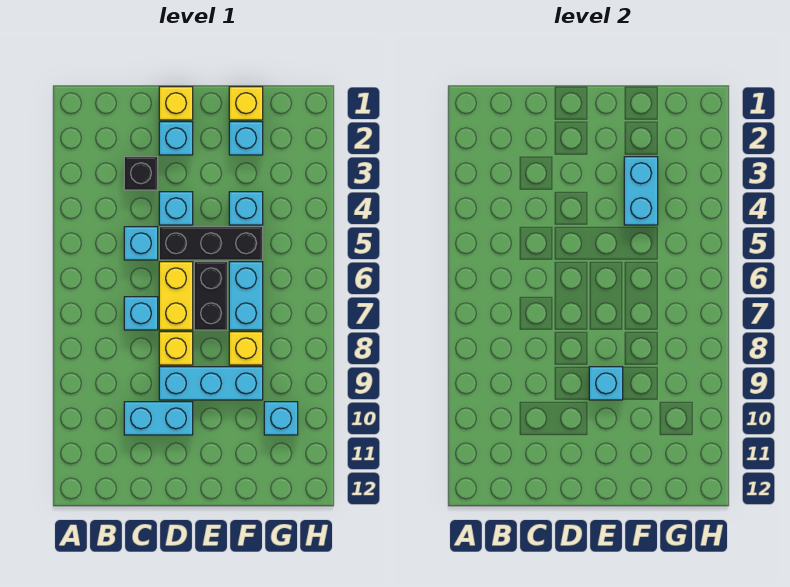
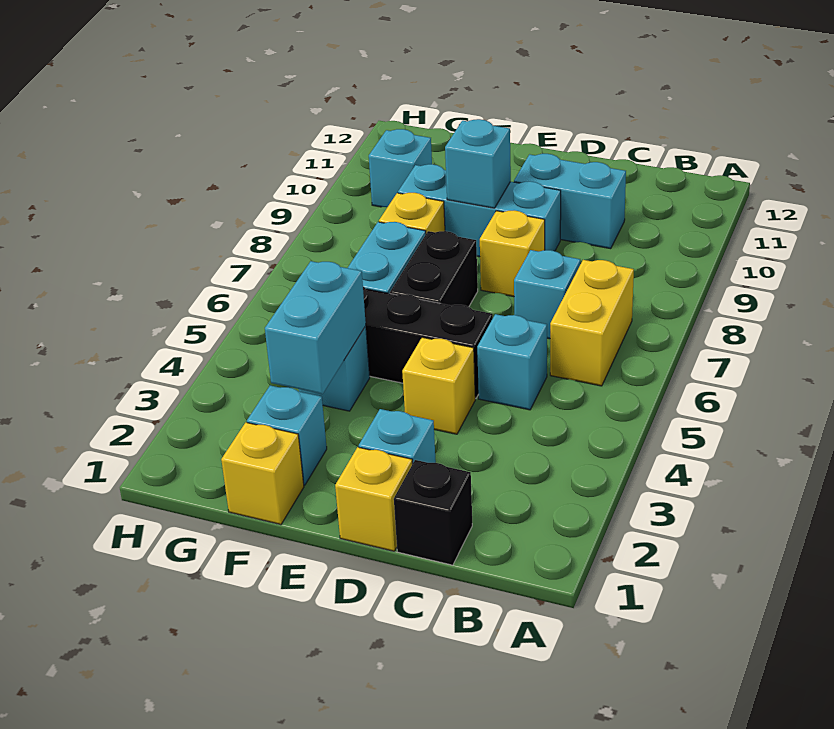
black 1x1 brick [124,157,158,190] -> black 1x1 brick moved to [394,460,472,565]
cyan 1x1 brick [159,192,193,225] -> yellow 1x1 brick [402,337,475,434]
yellow 1x2 brick [159,262,193,330] -> yellow 1x2 brick moved to [550,260,634,386]

